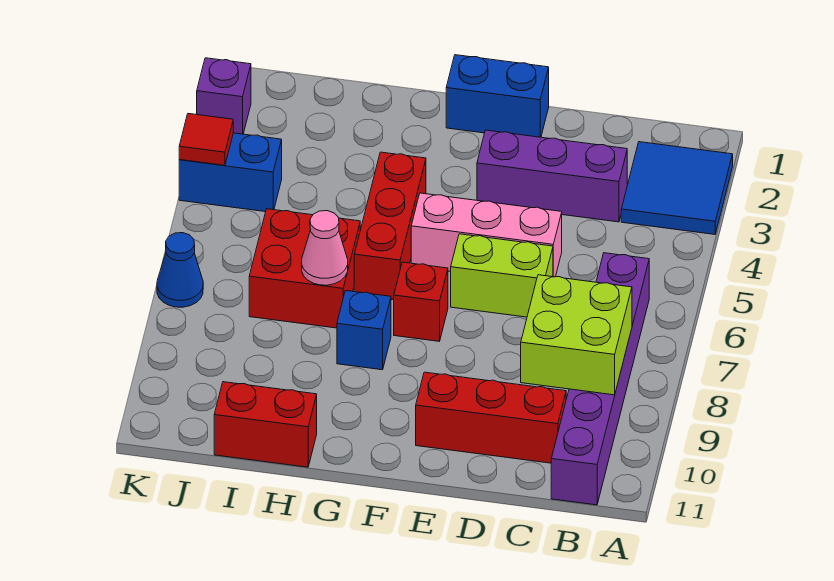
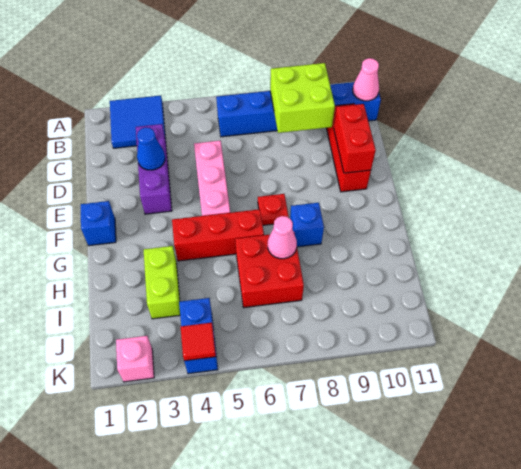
purple 1x6 brick [551,253,649,505] -> blue 1x6 brick [216,82,381,137]
none -> pink 1x1 cone [353,58,379,101]
lime 1x2 brick [451,234,553,317] -> lime 1x2 brick moved to [144,246,180,319]
blue 1x2 brick [446,55,549,137] -> blue 1x1 brick [81,201,116,246]
red 1x1 brick [394,262,448,341] -> red 1x1 plate [258,194,289,225]
red 1x2 brick [214,382,317,467] -> red 1x2 brick moved to [334,104,376,173]
purple 1x1 brick [197,58,251,134] -> pink 1x1 brick [116,336,154,382]
blue 1x1 cone [157,233,203,307] -> blue 1x1 cone moved to [137,127,165,170]

